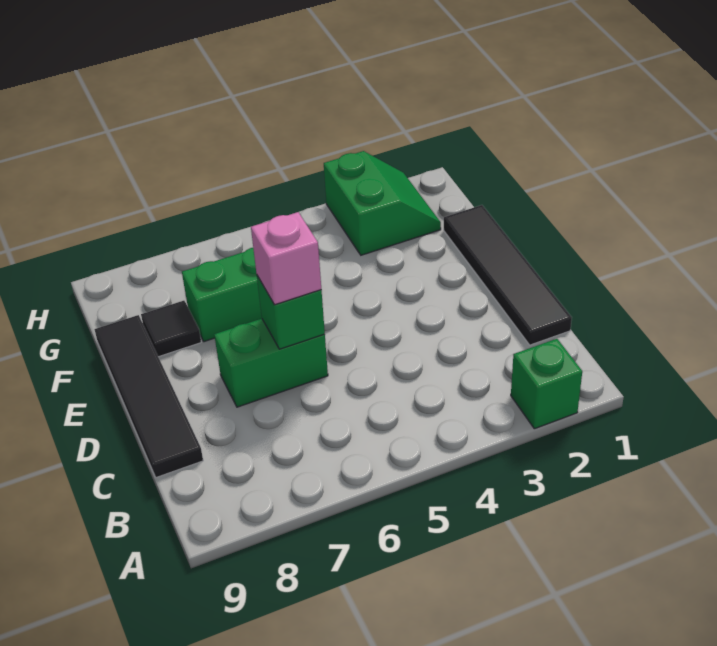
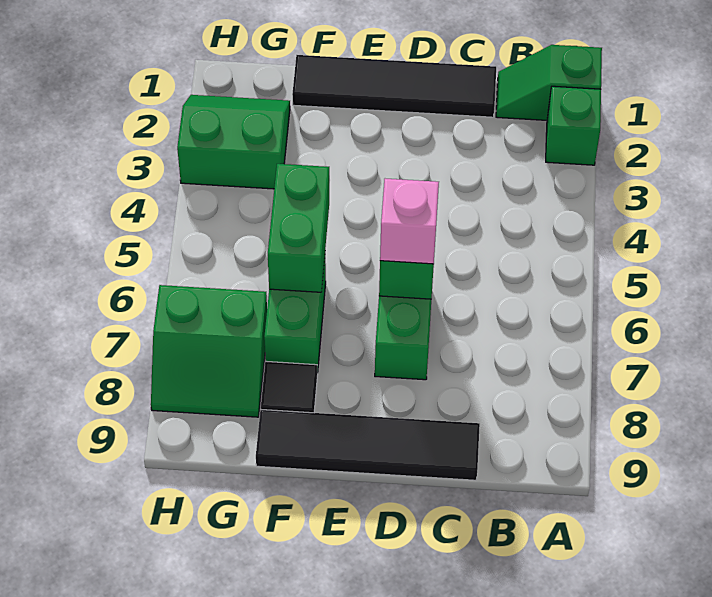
none -> green 1x2 slope [496,45,602,120]
none -> green 1x2 brick [268,164,329,292]
none -> green 2x2 slope [151,285,267,417]

